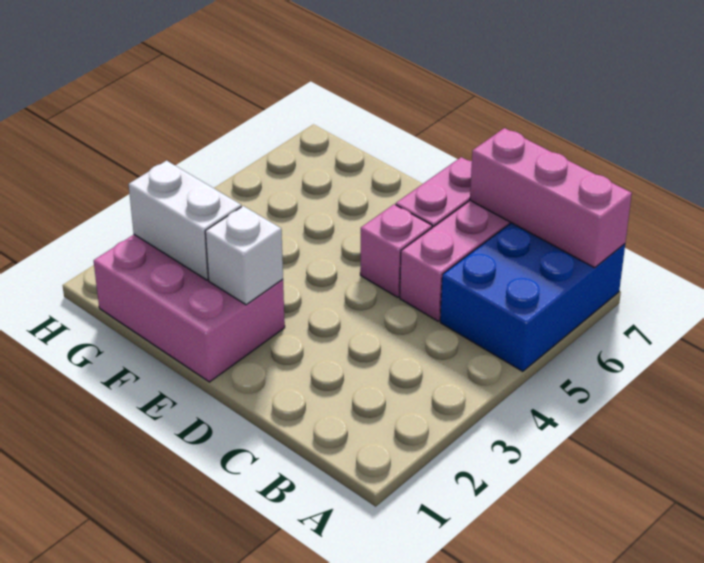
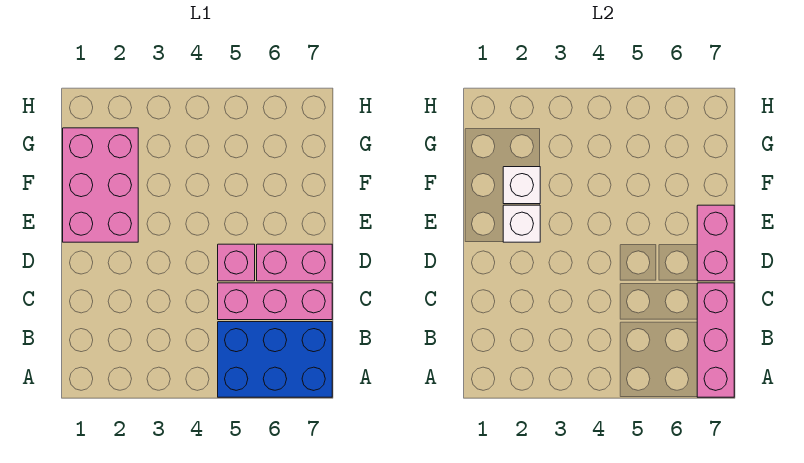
none -> pink 1x2 brick [697,205,734,281]
white 1x2 brick [129,161,241,280] -> white 1x1 brick [503,167,540,204]

